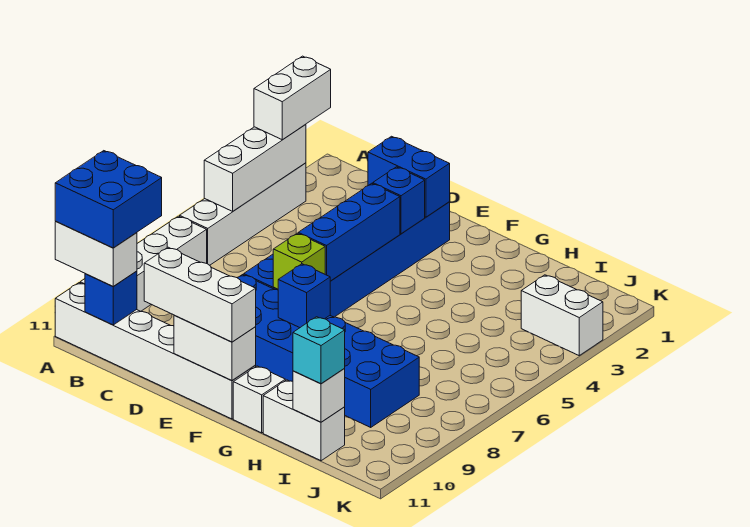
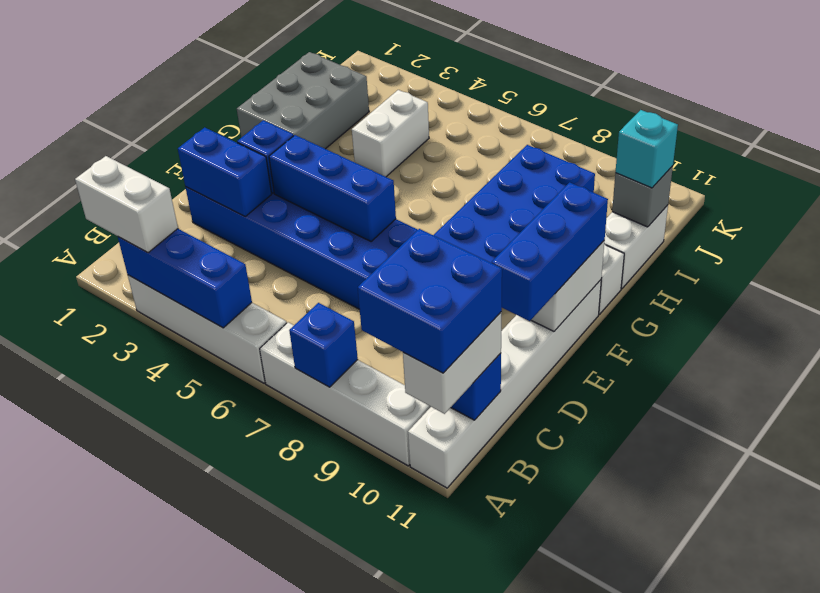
white 1x3 brick [204,124,306,211] -> blue 1x3 brick [118,229,252,328]
blue 1x2 brick [368,136,450,217] -> blue 1x2 brick turned to [178,127,272,216]
white 1x3 brick [144,247,256,342] -> blue 1x3 brick [492,182,608,321]
lime 1x1 brick [273,233,325,289] -> none
blue 1x1 brick [278,264,330,328] -> blue 1x1 brick moved to [289,303,358,387]
none -> grey 2x3 brick [237,52,369,149]
white 1x1 brick [293,368,345,422] -> grey 1x1 brick [612,166,673,227]
white 1x2 brick [521,275,603,355] -> white 1x2 brick moved to [352,90,429,177]

